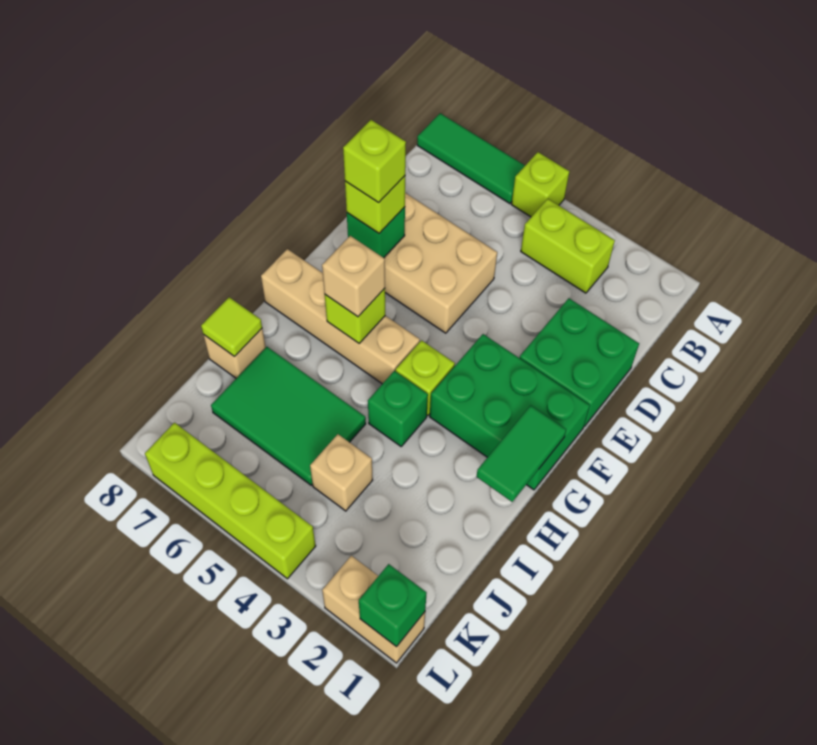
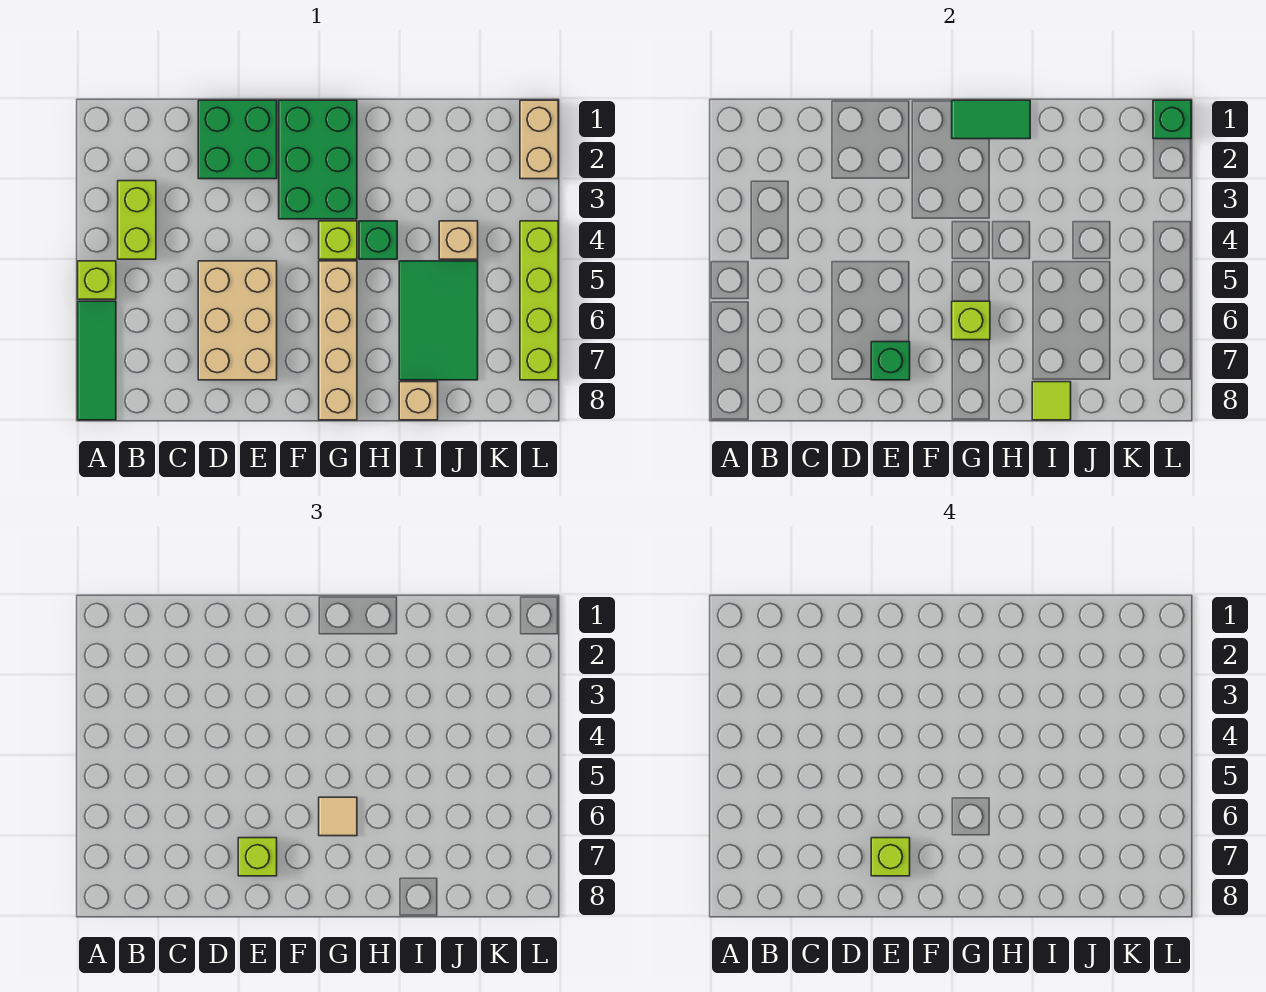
tan 1x1 brick [322,236,385,317] -> tan 1x1 tile [319,797,357,836]

